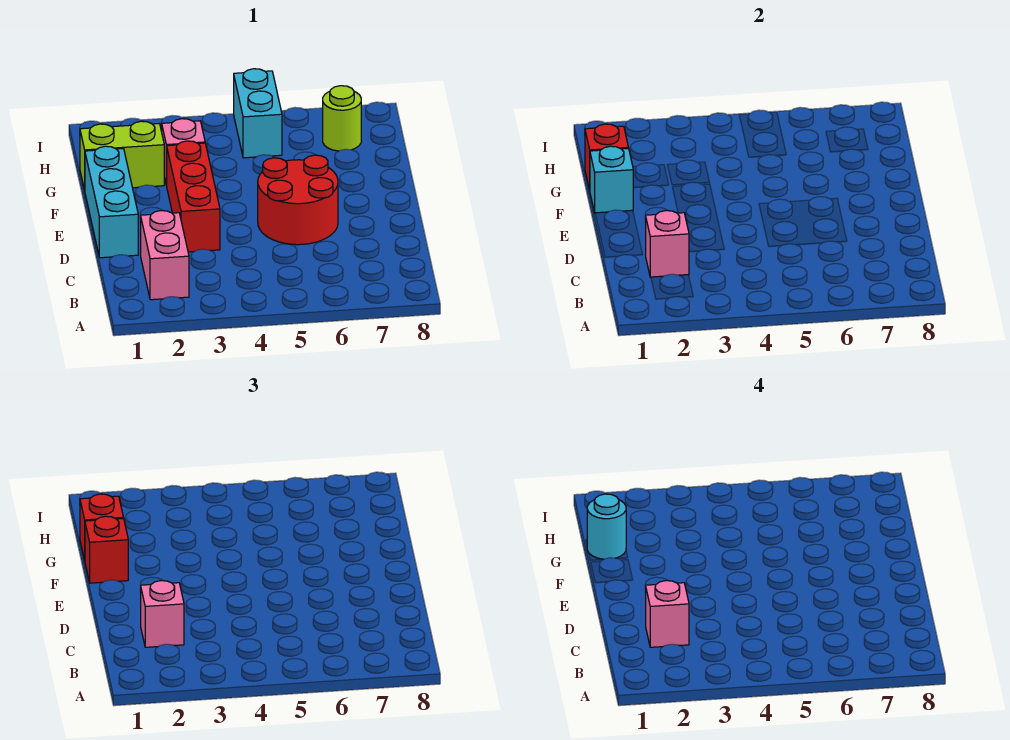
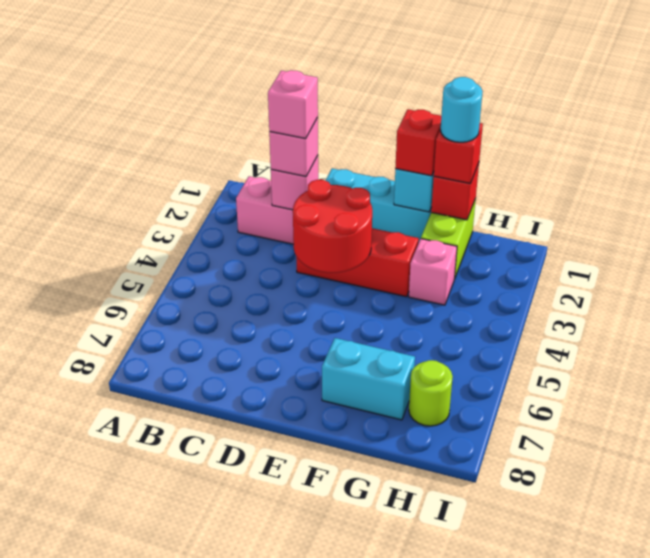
red 2x2 round brick [258,155,338,245] -> red 2x2 round brick moved to [293,180,372,273]
cyan 1x2 brick [234,69,282,158] -> cyan 1x2 brick moved to [322,338,415,420]

